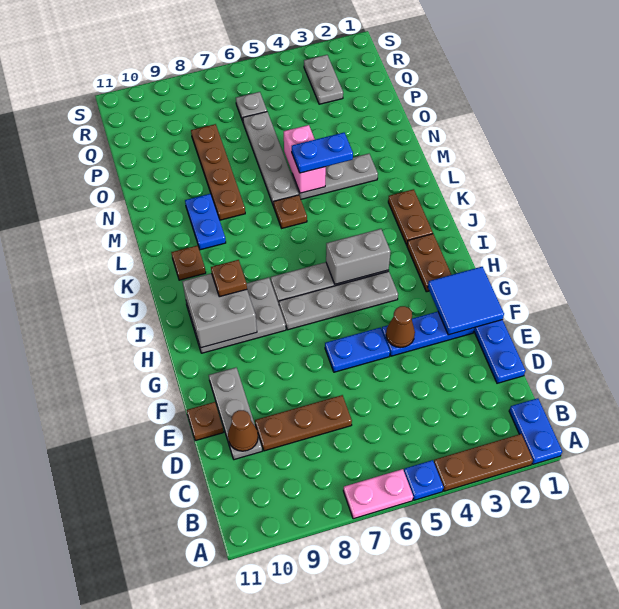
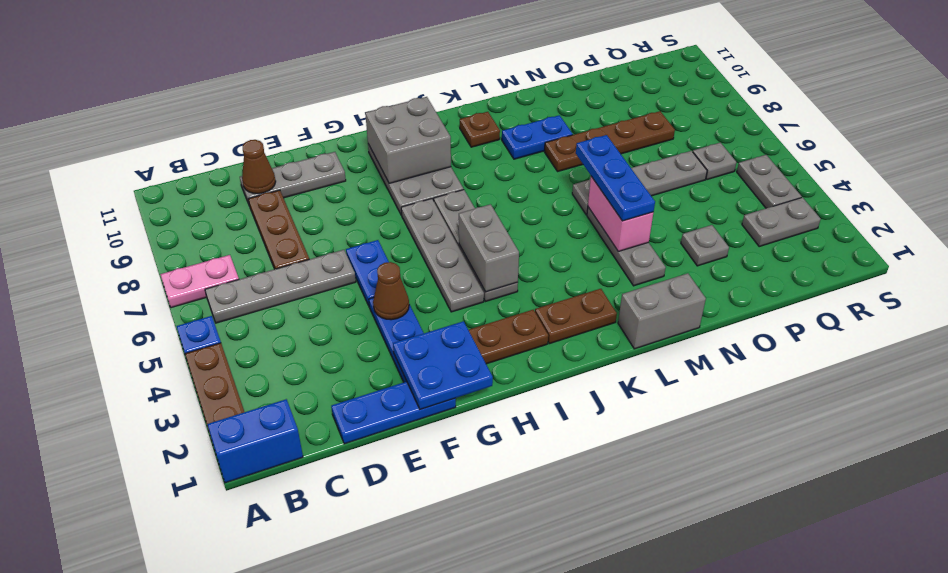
blue 1x2 plate [509,398,562,464] -> blue 1x2 brick [207,399,303,483]
pink 1x2 plate [343,469,413,519] -> pink 1x2 plate turned to [160,255,239,308]
none -> grey 1x4 plate [205,250,356,323]
brown 1x1 plate [187,402,224,441] -> none
blue 2x2 tile [428,267,504,335] -> blue 2x2 plate [393,321,493,409]
brown 1x1 plate [211,260,247,297] -> none
none -> grey 1x2 brick [618,273,706,349]
brown 1x1 plate [274,195,307,228] -> none
blue 1x2 plate [292,133,353,173] -> blue 1x3 plate [576,135,655,221]
pink 1x2 brick [284,125,326,193] -> pink 1x2 brick turned to [588,176,653,251]
none -> grey 1x1 plate [681,225,729,266]
none -> grey 1x2 plate [737,155,802,208]

